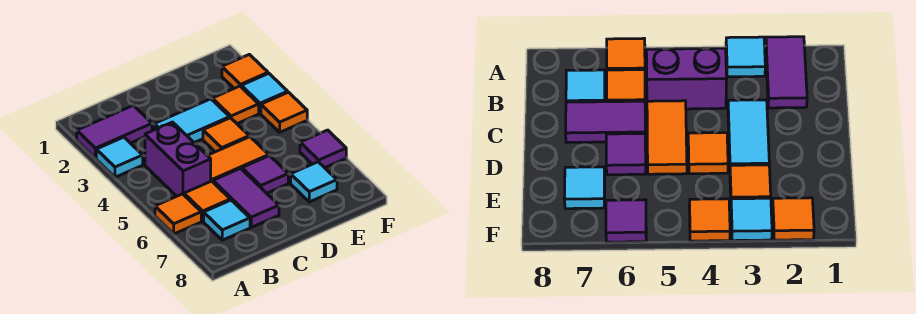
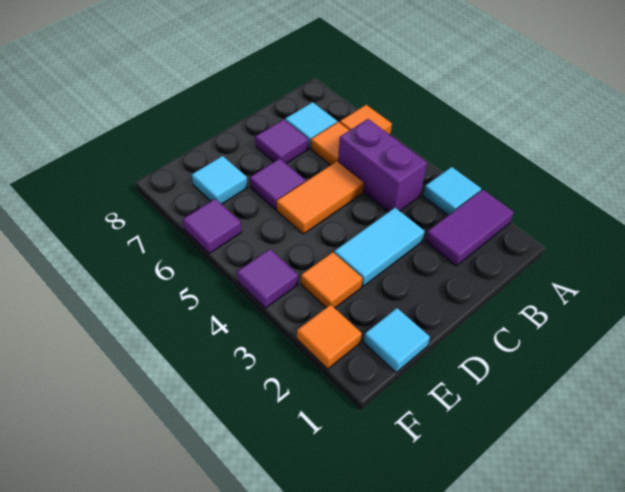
purple 1x2 tile [213,168,279,227] -> purple 1x1 tile [255,119,308,163]
orange 1x1 tile [203,118,249,152] -> none
cyan 1x1 tile [241,73,288,113] -> cyan 1x1 tile moved to [364,308,430,373]
orange 1x1 tile [261,92,307,132] -> purple 1x1 tile [237,249,298,308]

